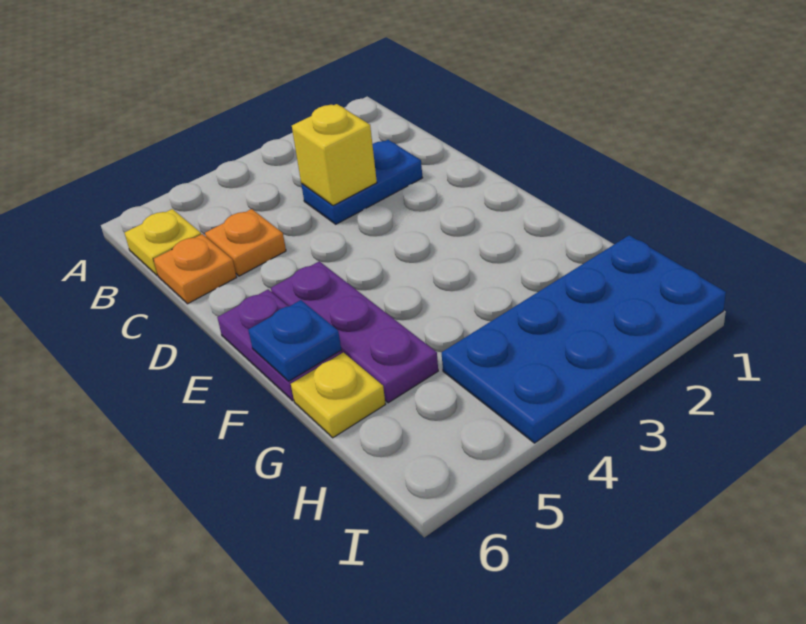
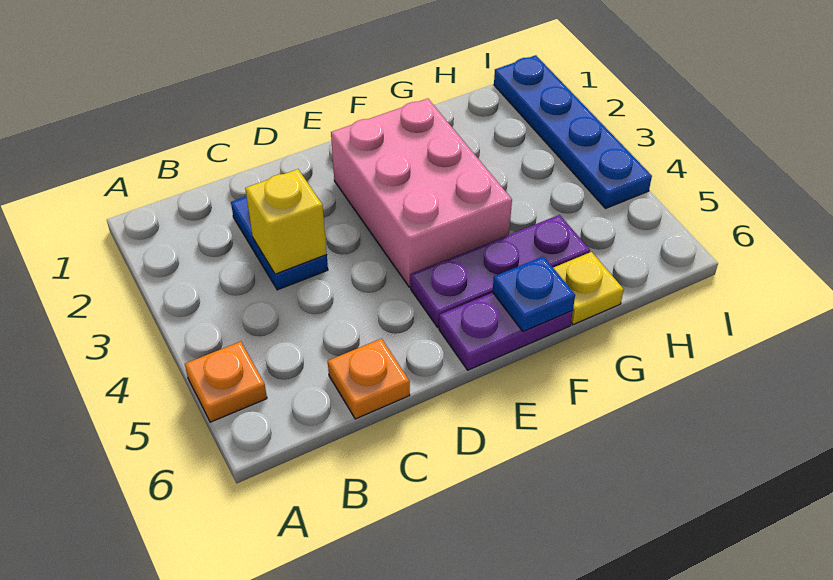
yellow 1x1 plate [125,209,201,275] -> none
orange 1x1 plate [205,209,286,276] -> orange 1x1 plate moved to [185,341,267,422]
none -> pink 2x3 brick [331,99,512,287]
blue 2x4 plate [442,235,726,443] -> blue 1x4 plate [494,55,652,208]

